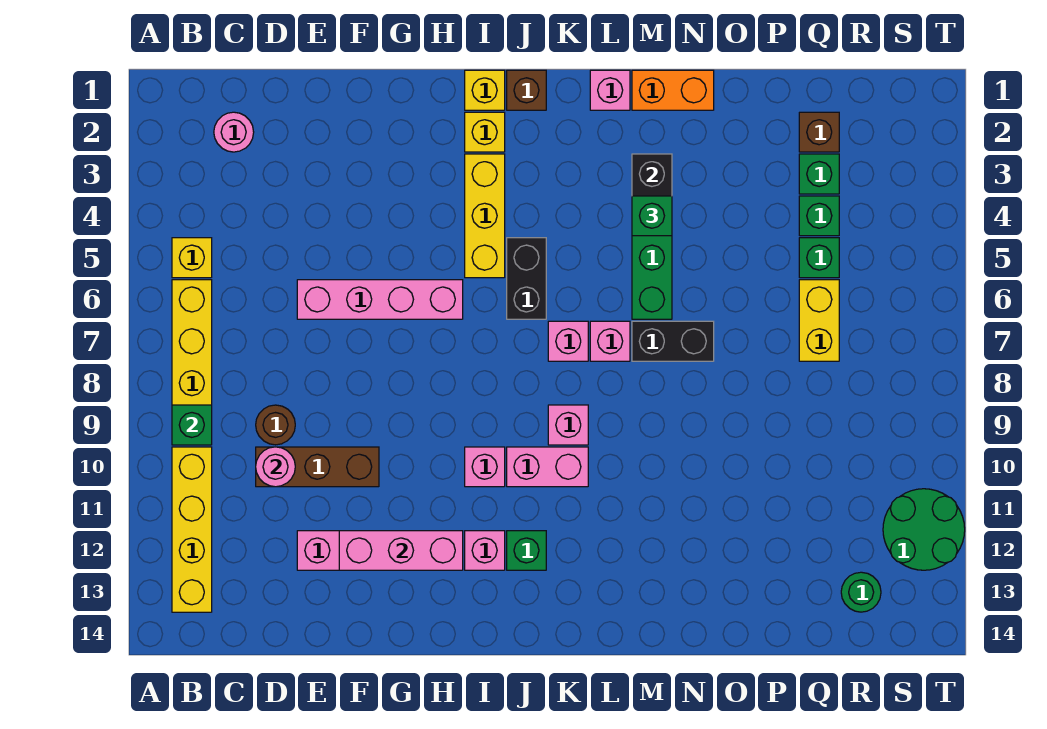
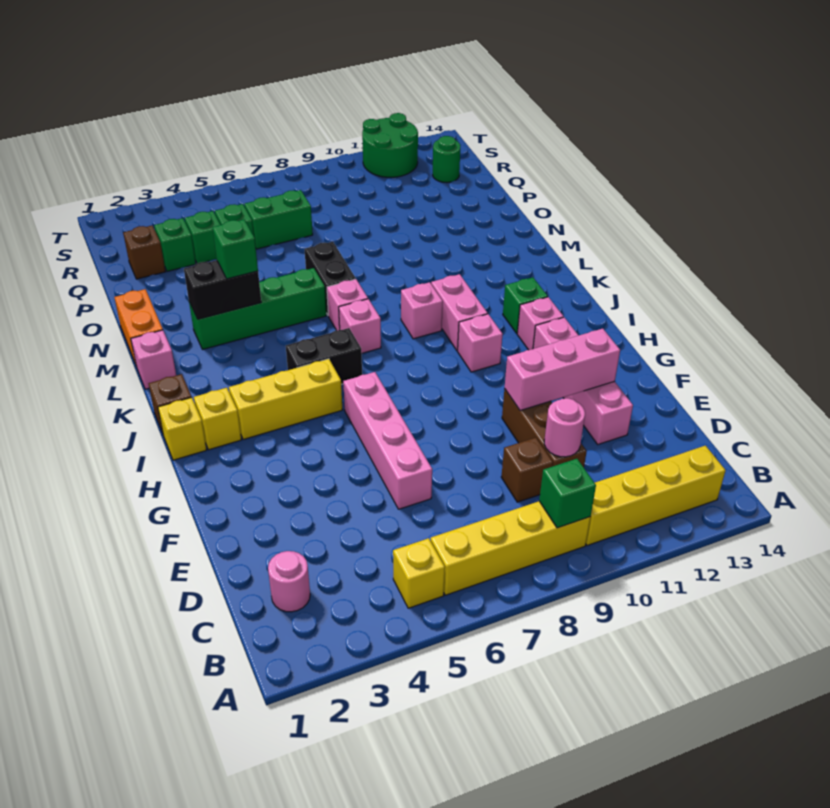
brown 1x1 round brick [256,405,295,445] -> brown 1x1 brick [501,438,553,502]
pink 1x3 brick [339,531,463,570] -> pink 1x3 brick turned to [505,329,620,411]
yellow 1x2 brick [799,280,839,361] -> green 1x2 brick [244,190,313,249]

